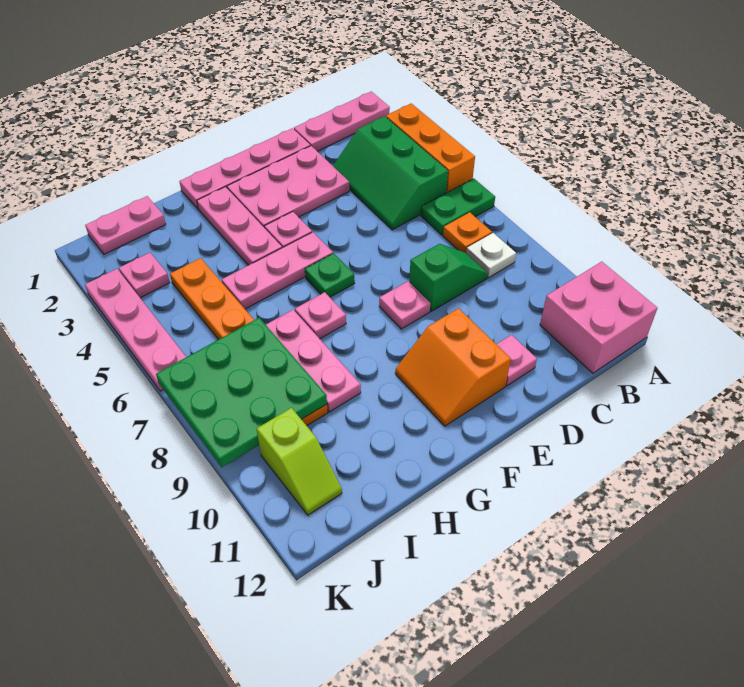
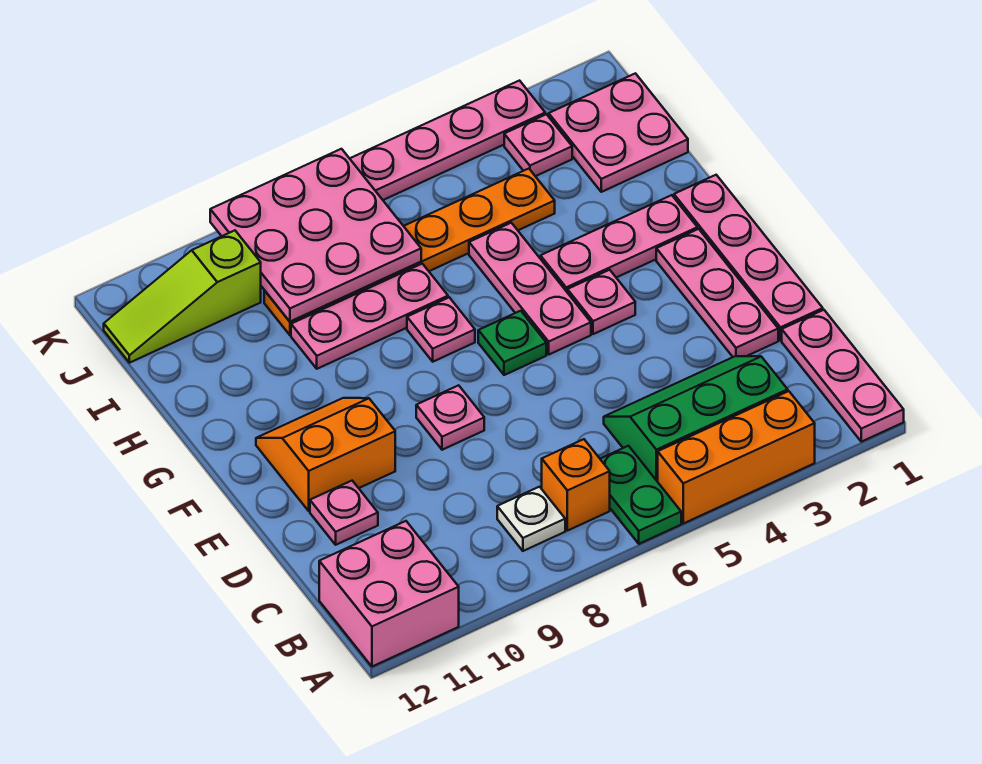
orange 1x1 plate [443,212,492,253] -> orange 1x1 brick [542,439,610,531]
green 1x2 slope [409,244,488,311] -> none
pink 2x3 plate [227,146,349,228] -> pink 1x3 plate [656,229,778,357]
pink 1x2 plate [85,196,166,254] -> pink 2x2 plate [549,73,688,192]
green 3x3 plate [156,318,327,467] -> pink 3x3 plate [210,149,421,321]
lime 1x2 slope [257,408,342,515] -> lime 1x3 slope [104,230,261,363]

